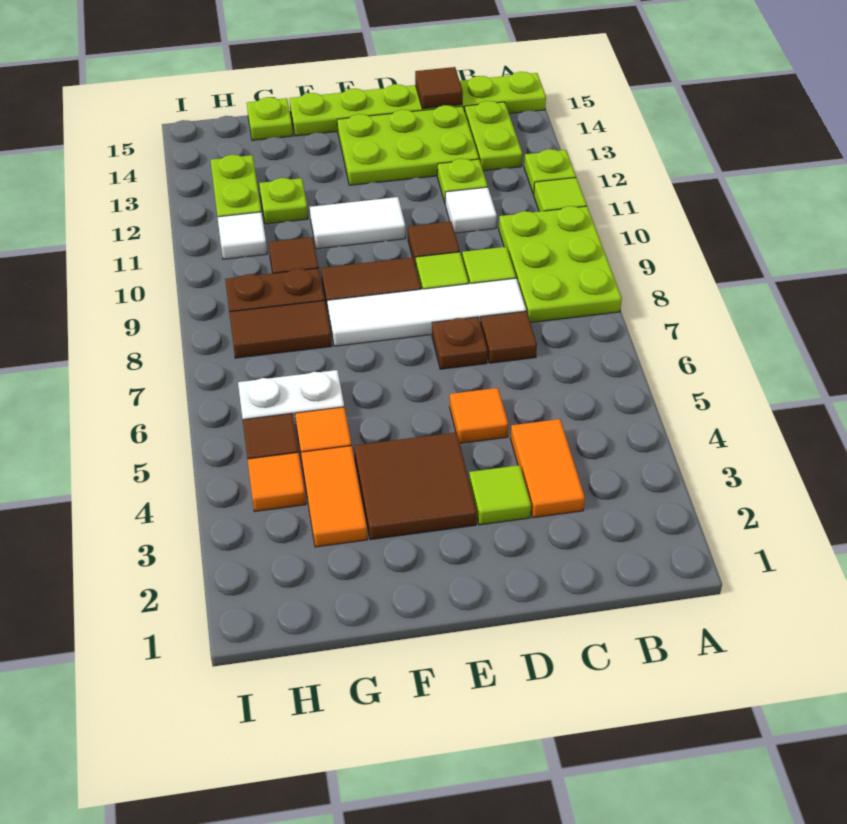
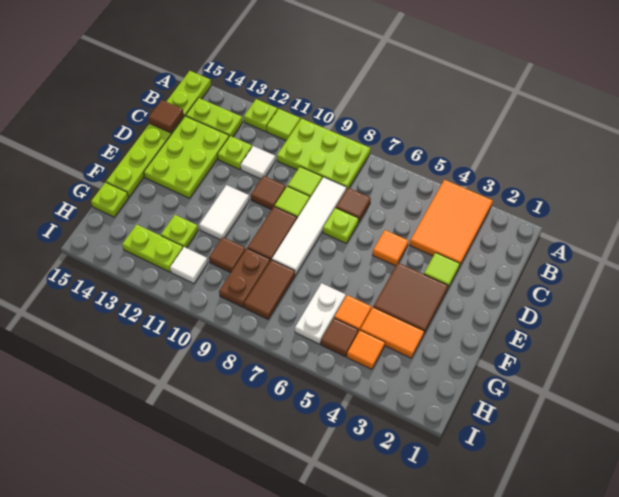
orange 1x2 tile [511,419,585,518] -> orange 2x3 tile [410,180,493,267]
brown 1x1 plate [432,317,488,369] -> lime 1x1 plate [323,208,359,243]

